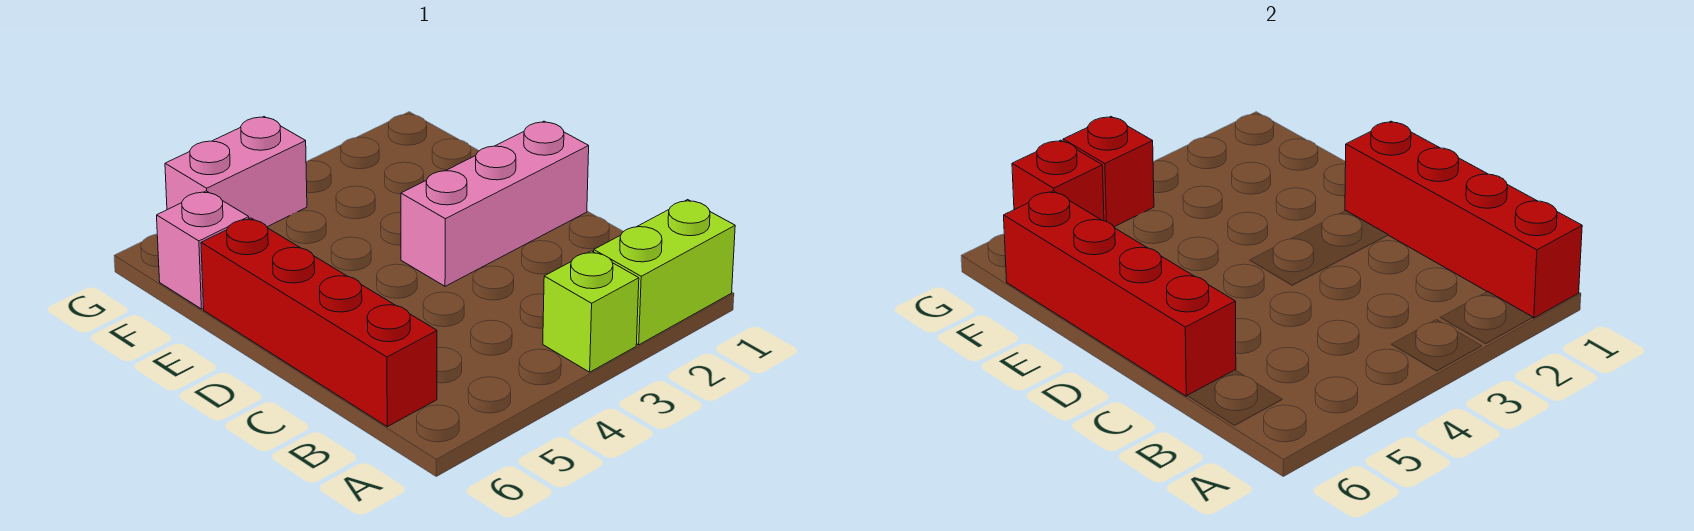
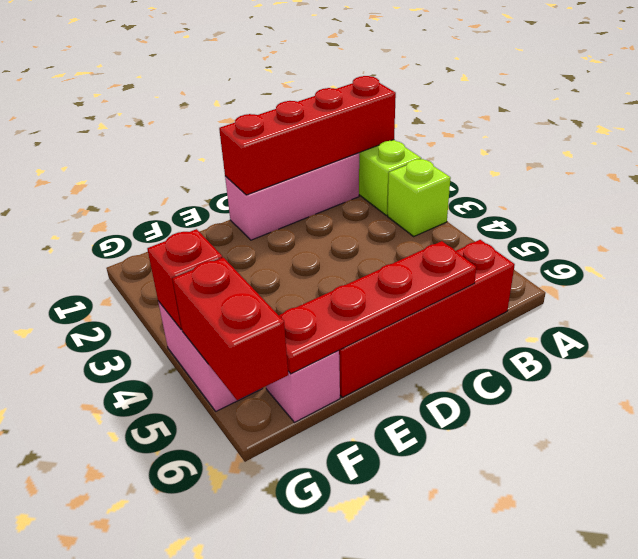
red 1x4 brick [1004,191,1236,396] -> red 1x4 plate [279,241,476,374]
pink 1x3 brick [401,121,589,286] -> pink 1x3 brick turned to [225,153,359,240]
red 1x1 brick [1012,140,1104,221] -> red 1x2 brick [173,258,288,400]

